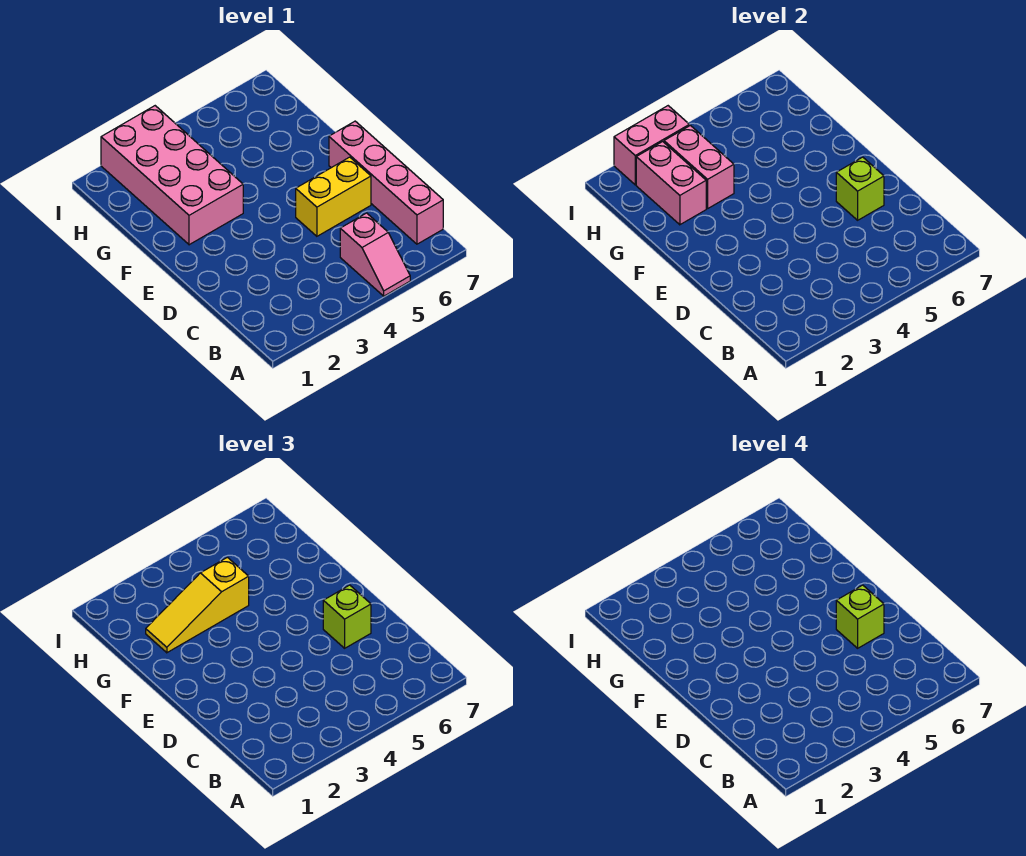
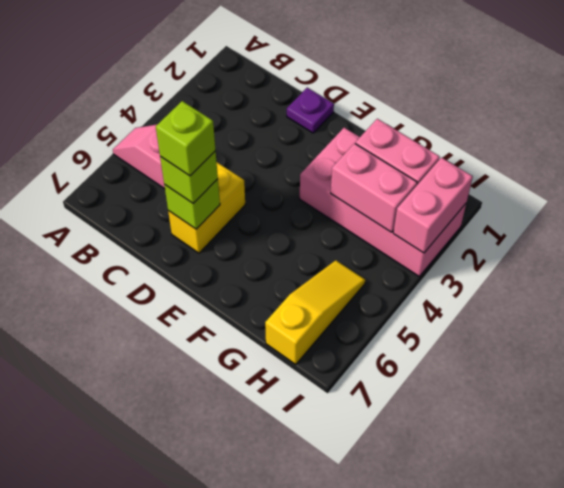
pink 1x4 brick [329,121,443,244] -> none
none -> purple 1x1 plate [287,88,334,133]
yellow 1x3 slope [146,557,249,653] -> yellow 1x3 slope moved to [265,260,365,364]

